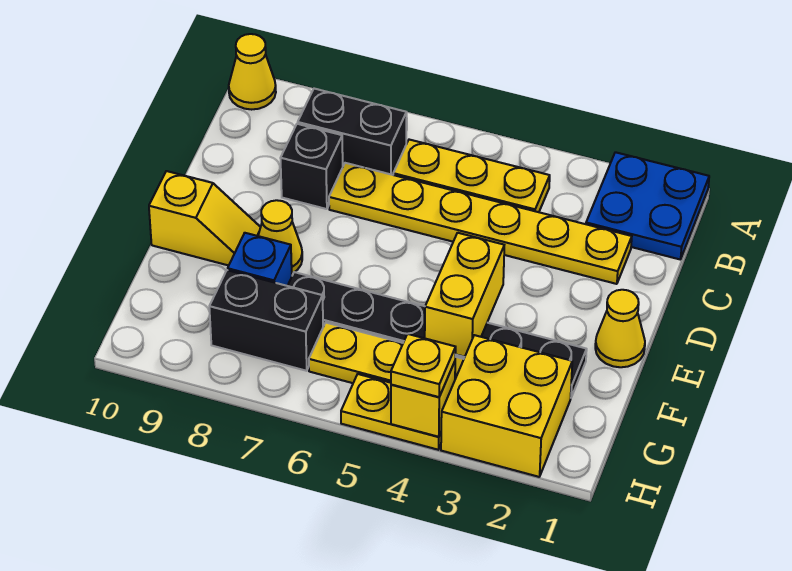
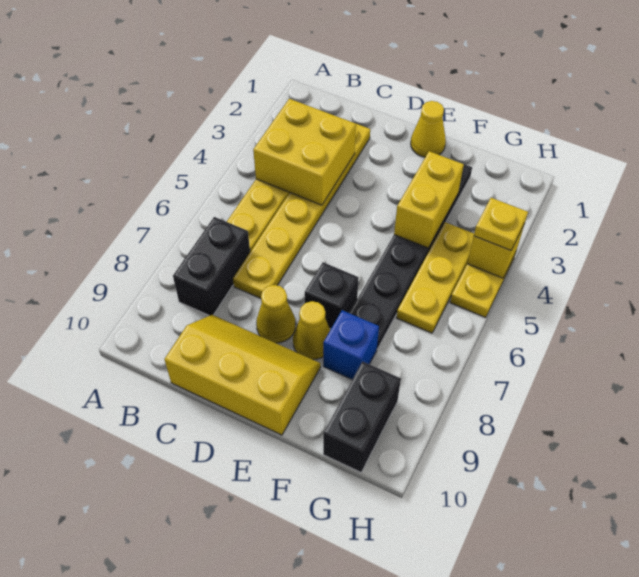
blue 2x2 plate [586,152,709,259] -> none
yellow 1x1 cone [229,34,276,110] -> yellow 1x1 cone moved to [256,285,296,343]
black 1x1 brick [281,124,343,209] -> black 1x1 brick moved to [305,262,359,329]
yellow 1x2 brick [425,233,504,357] -> yellow 1x2 brick turned to [394,151,464,248]
yellow 1x2 slope [149,171,261,266] -> yellow 2x3 slope [164,315,321,435]
yellow 2x2 brick [441,335,572,477] -> yellow 2x2 brick moved to [253,99,356,205]
black 1x2 brick [209,270,323,371] -> black 1x2 brick moved to [323,362,401,472]

